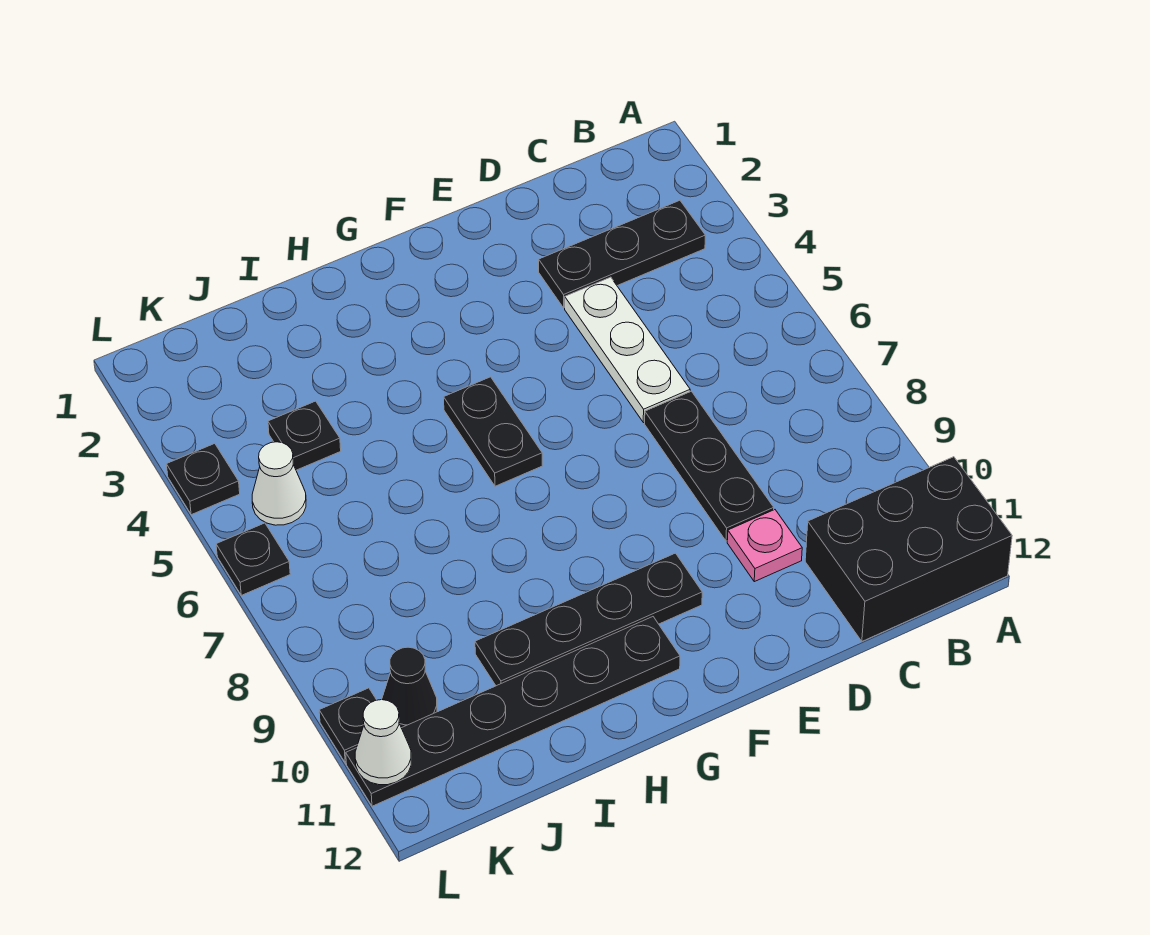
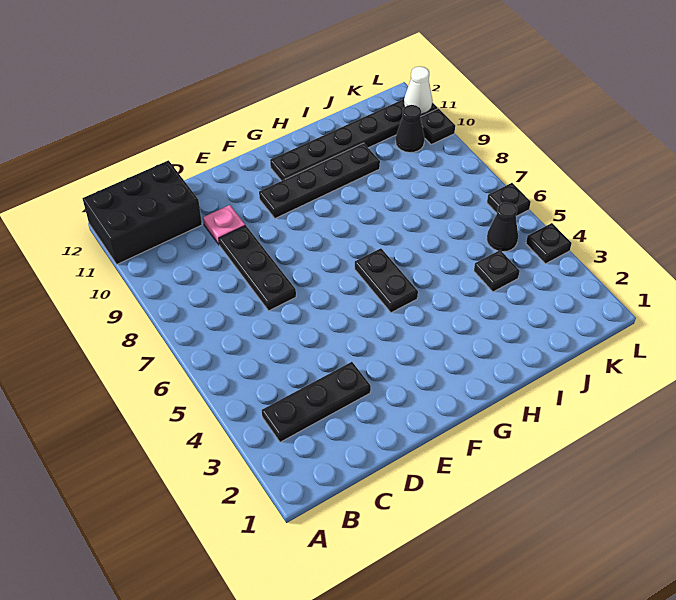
white 1x3 plate [565,277,690,423] -> none
white 1x1 cone [252,442,306,525] -> black 1x1 cone [487,202,518,252]

